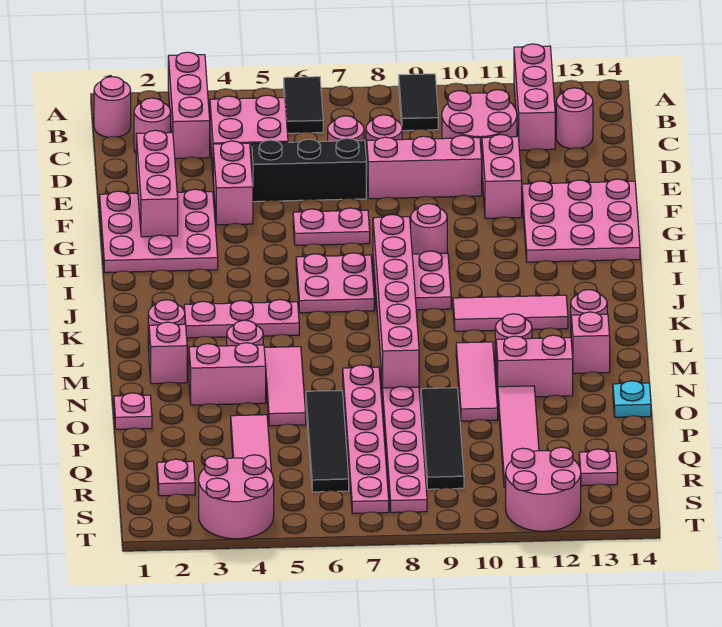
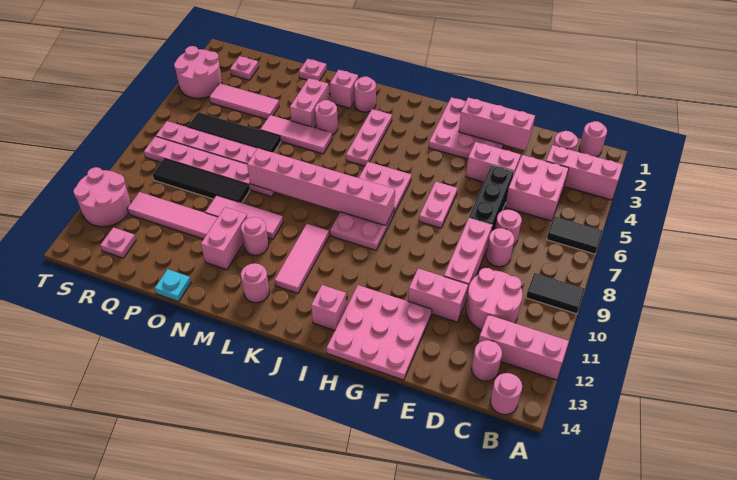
pink 1x1 round brick [411,204,447,254] -> pink 1x1 round brick moved to [490,373,522,415]
pink 1x1 brick [571,312,610,373] -> pink 1x1 brick moved to [311,285,346,330]

